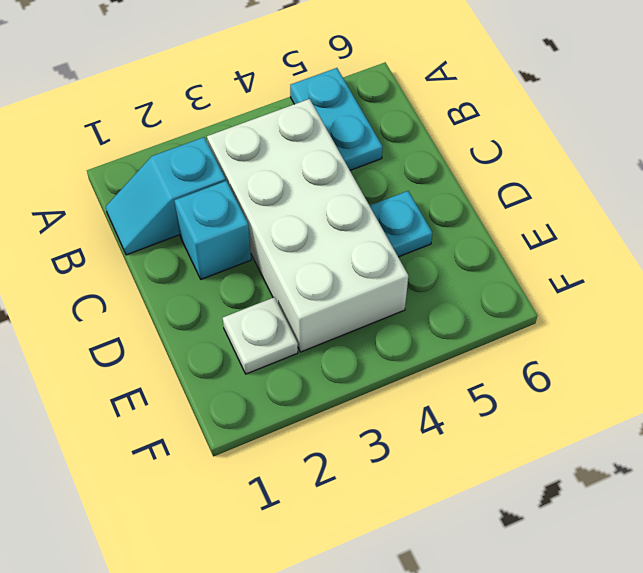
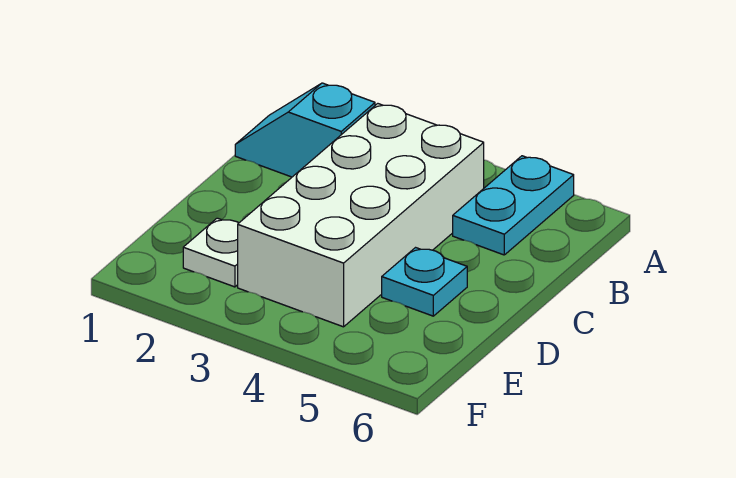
cyan 1x1 brick [174,181,251,279] -> none

